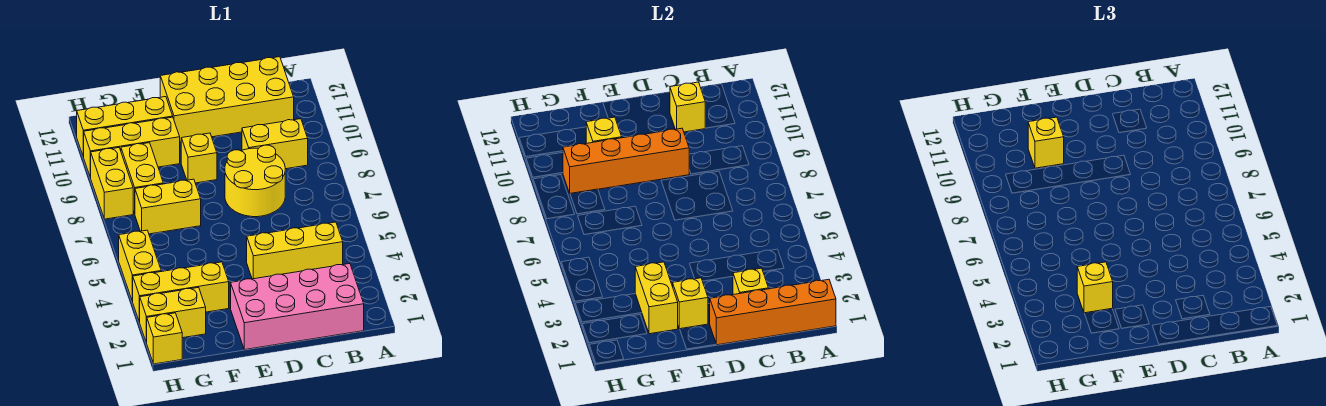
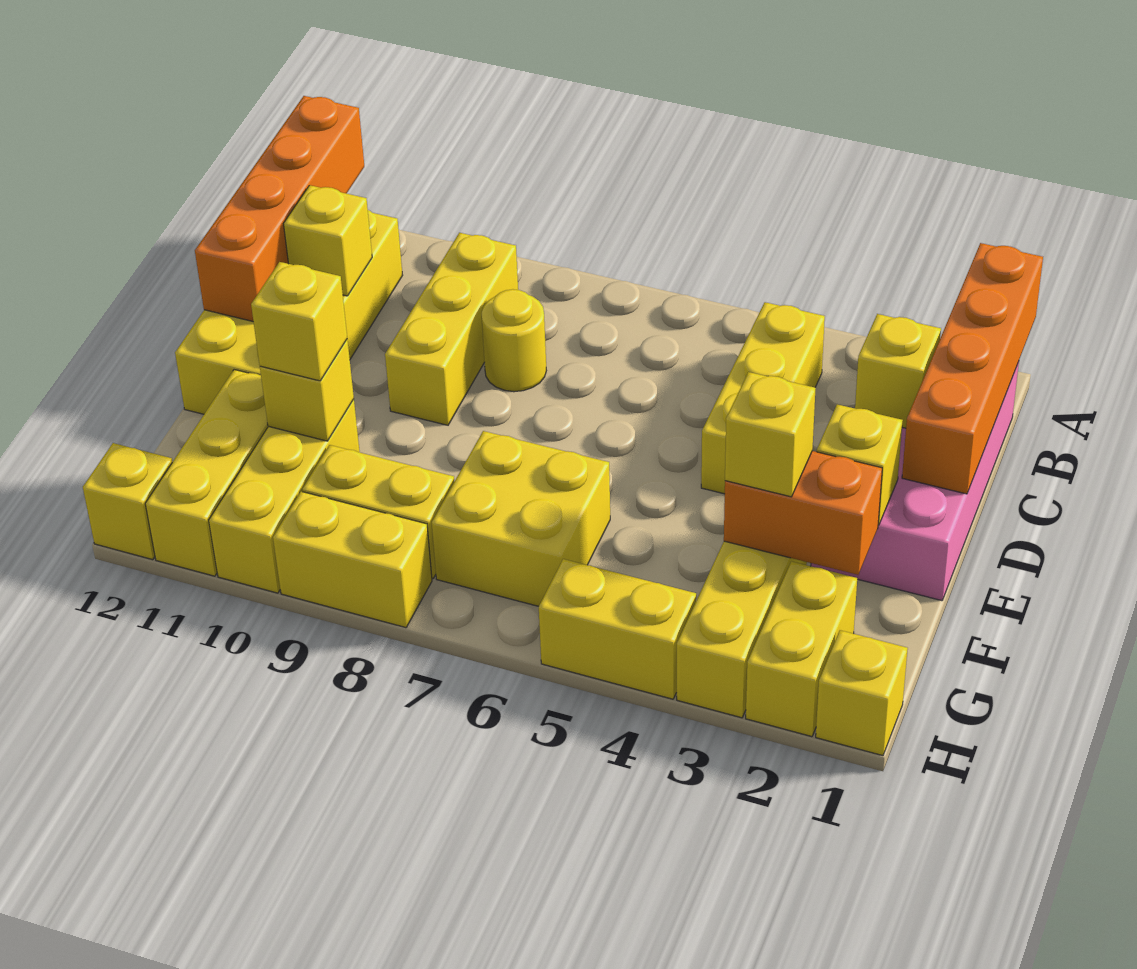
yellow 1x2 brick [242,119,308,169] -> yellow 1x3 brick [385,233,518,425]
yellow 2x2 round brick [225,145,285,217] -> yellow 1x1 round brick [482,289,546,392]
orange 1x4 brick [563,128,689,193] -> orange 1x4 brick moved to [195,96,364,321]
yellow 1x1 brick [181,133,217,183] -> yellow 1x1 brick moved to [83,443,172,560]
yellow 1x2 brick [635,262,678,334] -> orange 1x2 brick [724,451,882,575]
yellow 1x2 brick [135,179,201,234] -> yellow 2x2 brick [432,431,610,606]

